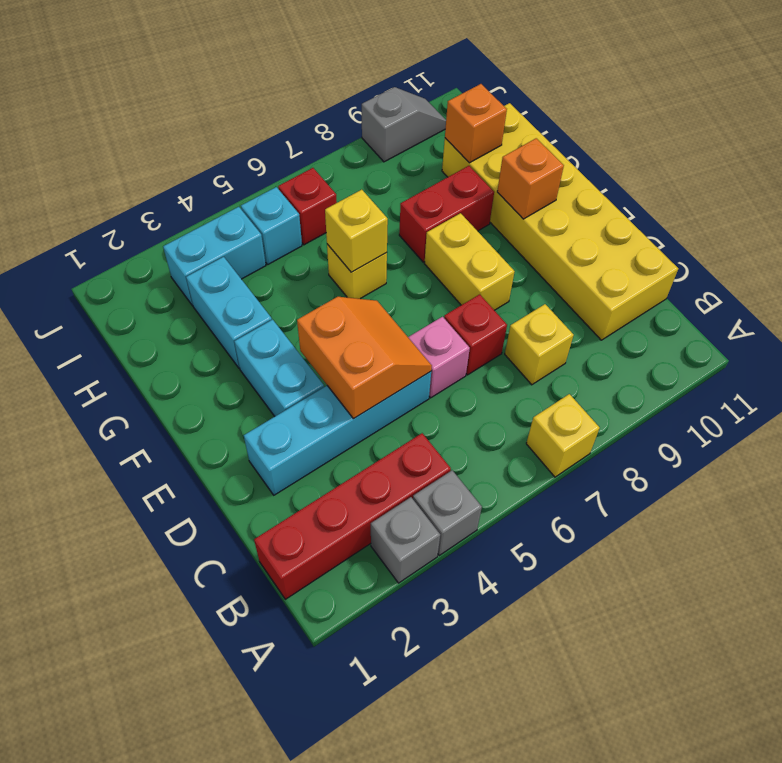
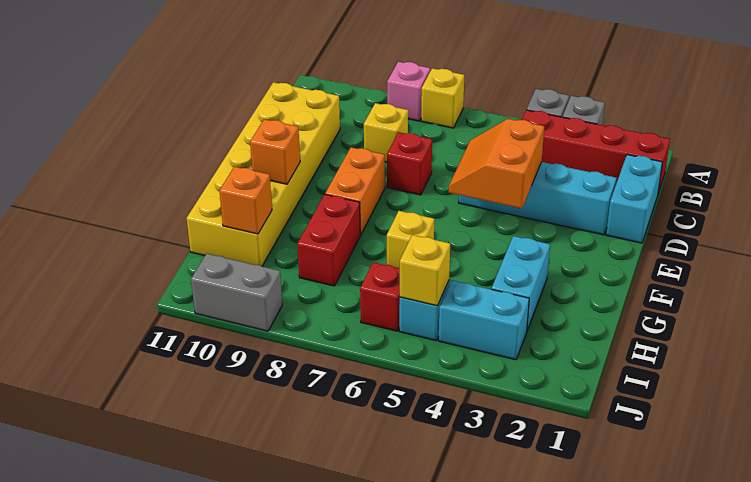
pink 1x1 brick [408,317,470,398] -> pink 1x1 brick moved to [387,62,430,121]
cyan 1x2 brick [234,320,324,416] -> cyan 1x2 brick moved to [606,155,662,243]
yellow 1x2 brick [424,213,515,310] -> orange 1x2 brick [325,147,385,235]
yellow 1x1 brick [325,190,388,272] -> yellow 1x1 brick moved to [400,235,450,306]
red 1x2 brick [399,166,494,262] -> red 1x2 brick turned to [297,194,360,286]
grey 1x2 slope [362,87,446,162] -> grey 1x2 brick [191,254,282,331]

